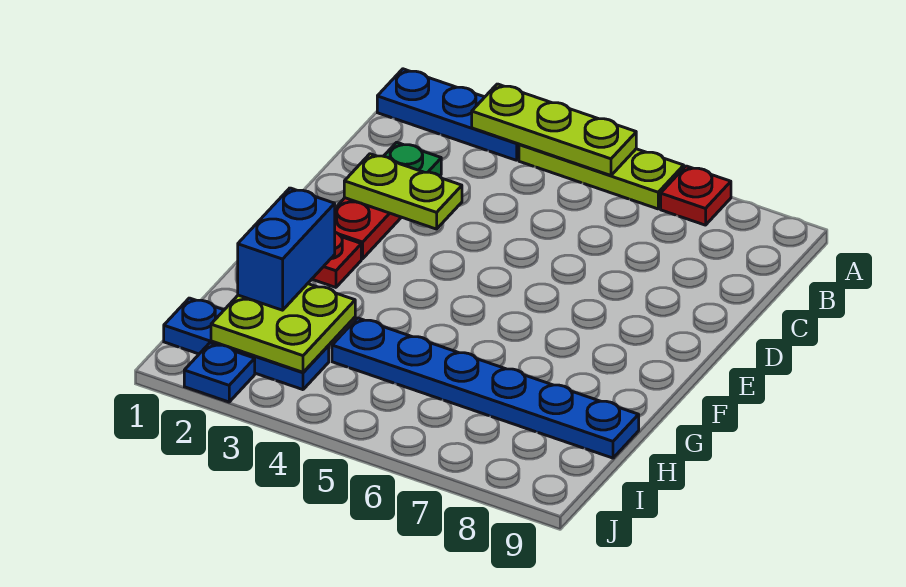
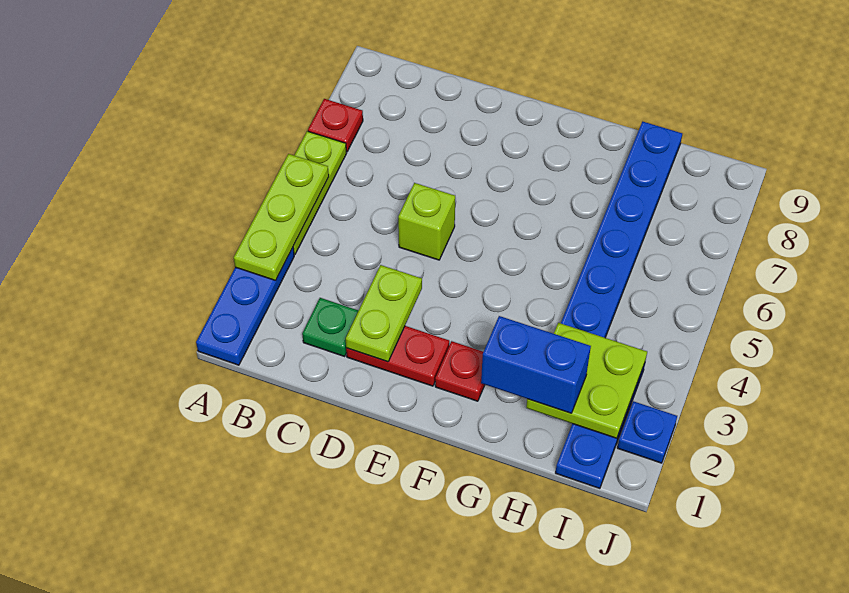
none -> lime 1x1 brick [398,183,455,260]

